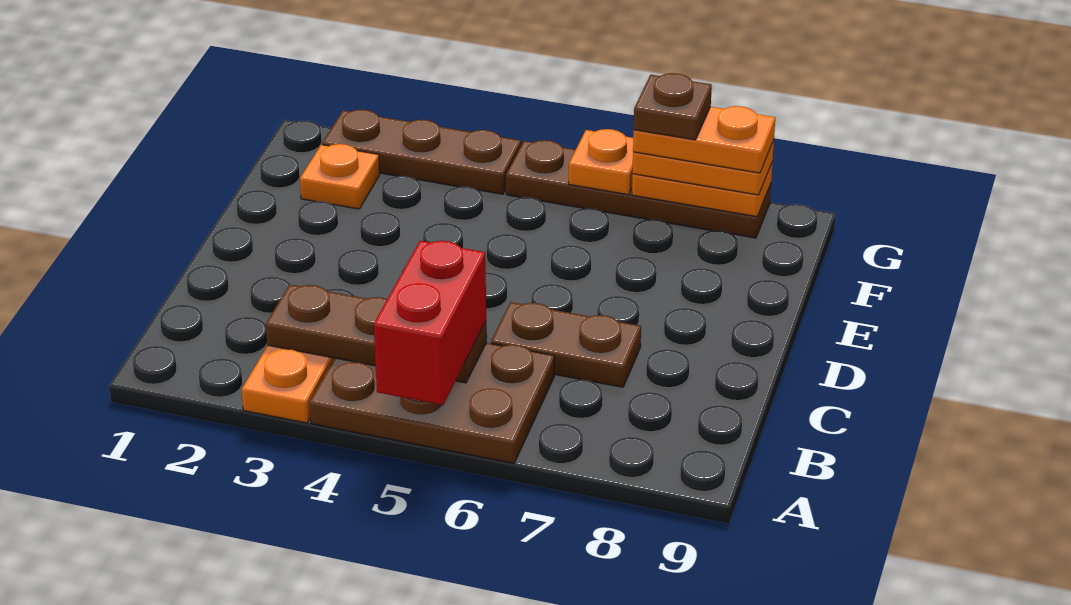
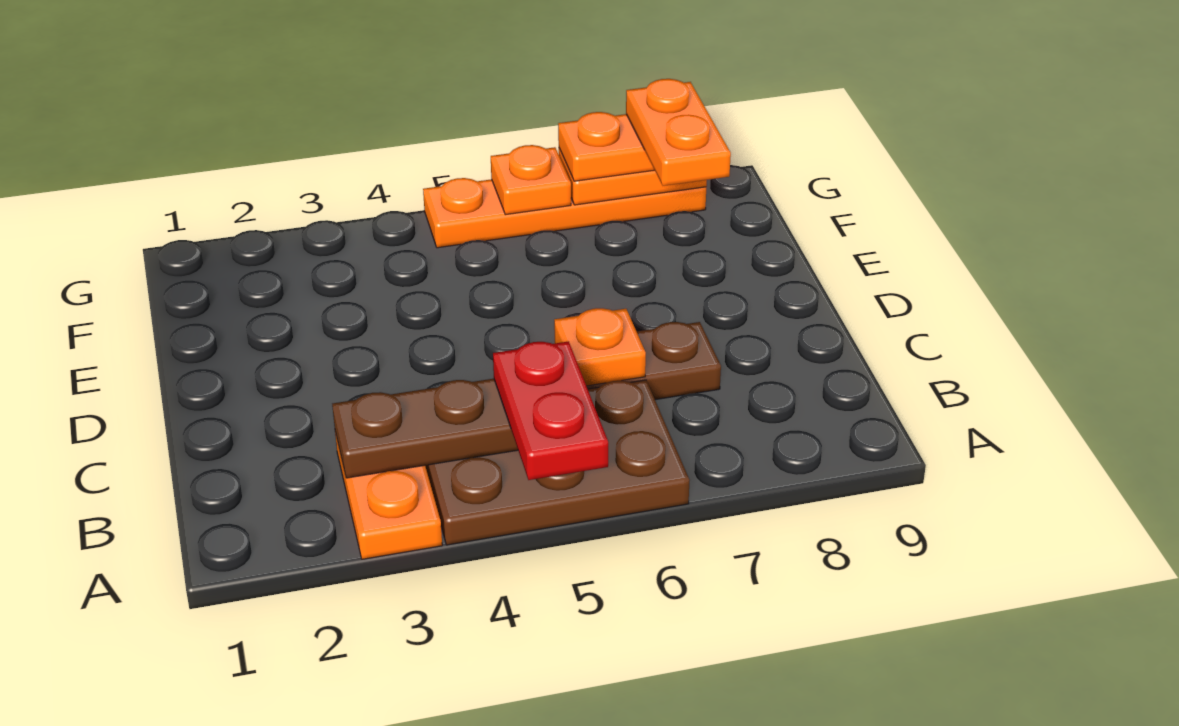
red 1x2 brick [374,241,486,405] -> red 1x2 plate [493,341,608,480]
orange 1x1 plate [300,144,380,209] -> orange 1x1 plate moved to [554,308,646,386]
brown 1x3 plate [322,110,521,194] -> none
brown 1x4 plate [506,140,771,238] -> orange 1x4 plate [423,178,706,248]
orange 1x2 plate [633,106,775,173] -> orange 1x2 plate turned to [626,79,731,186]
brown 1x1 plate [634,73,712,140] -> none

